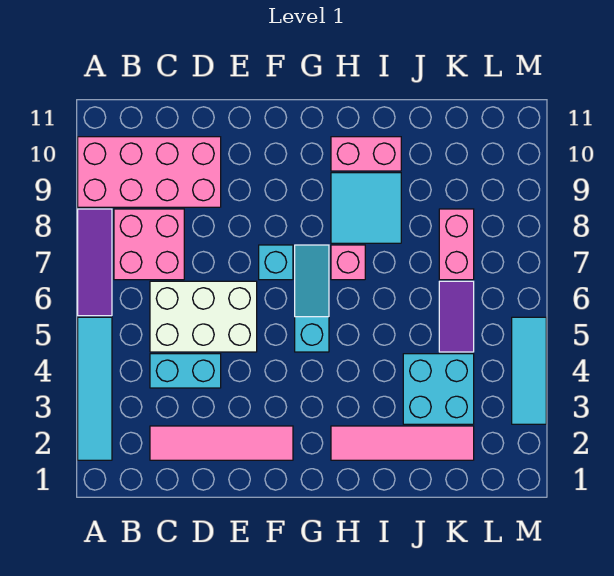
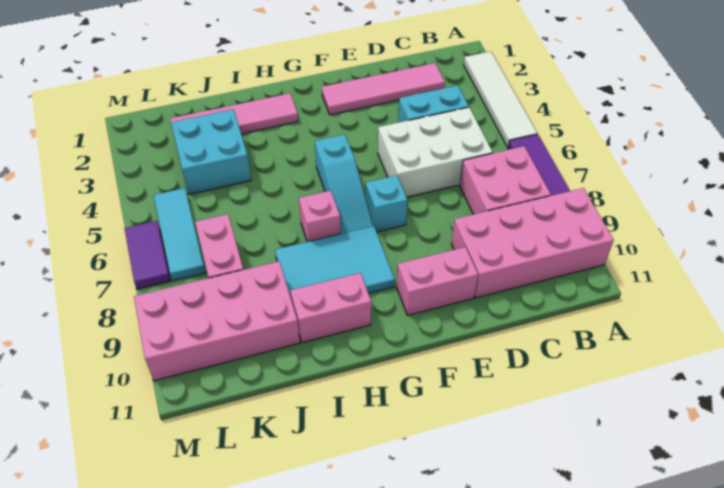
cyan 1x4 tile [78,317,112,460] -> white 1x4 tile [464,51,537,147]
none -> pink 1x2 brick [397,247,478,315]
cyan 2x2 tile [331,173,401,243] -> cyan 2x3 tile [275,226,395,297]
none -> pink 2x4 brick [134,261,300,381]
purple 1x2 tile [439,281,474,352] -> purple 1x2 tile moved to [124,221,170,289]
cyan 1x3 tile [512,317,546,424] -> cyan 1x3 tile moved to [154,188,205,281]

